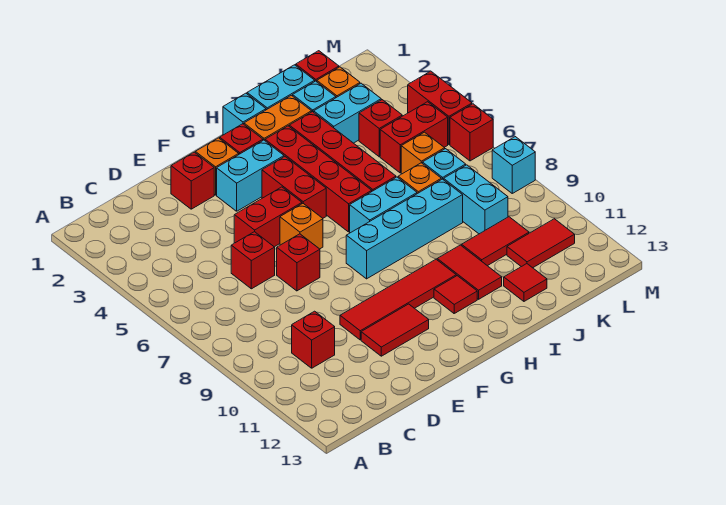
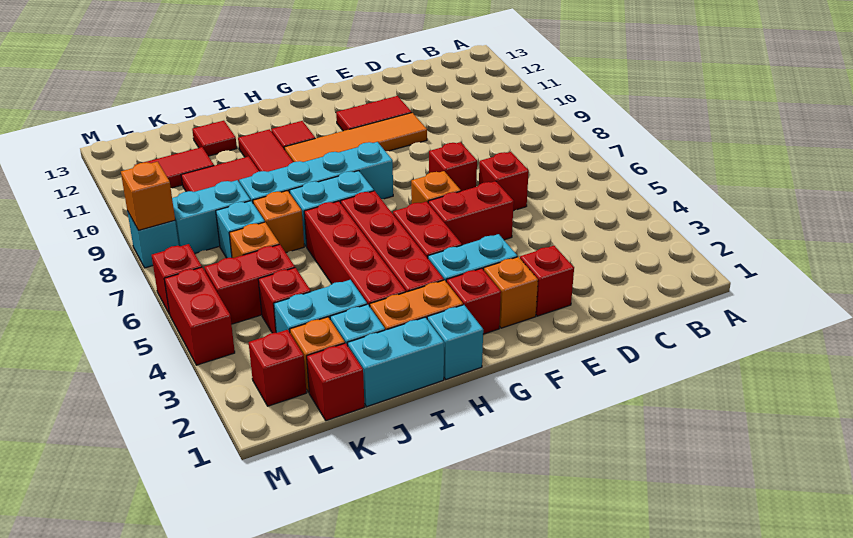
red 1x1 brick [292,311,335,368] -> red 1x1 brick moved to [249,330,307,406]
red 1x4 tile [340,259,456,340] -> orange 1x4 tile [284,113,427,162]
cyan 1x2 brick [444,165,508,234] -> cyan 1x2 brick turned to [172,180,251,254]
none -> orange 1x1 brick [121,162,175,231]

